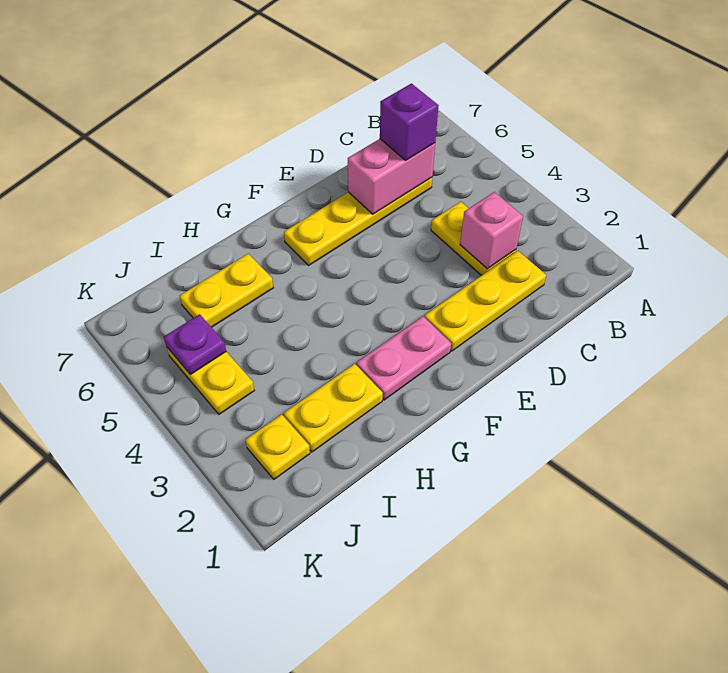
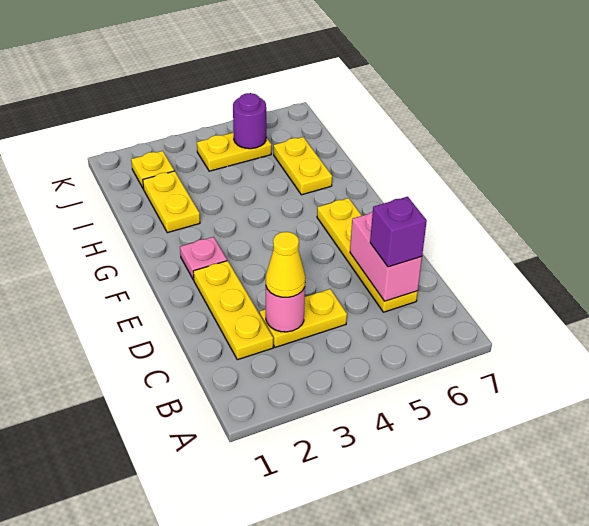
pink 1x1 brick [460,192,523,269] -> pink 1x1 round brick [266,287,305,332]
none -> yellow 1x1 cone [266,232,305,297]
pink 1x2 plate [357,316,451,400] -> pink 1x1 plate [180,237,227,280]
purple 1x1 plate [164,314,226,374] -> purple 1x1 round brick [233,93,266,149]

